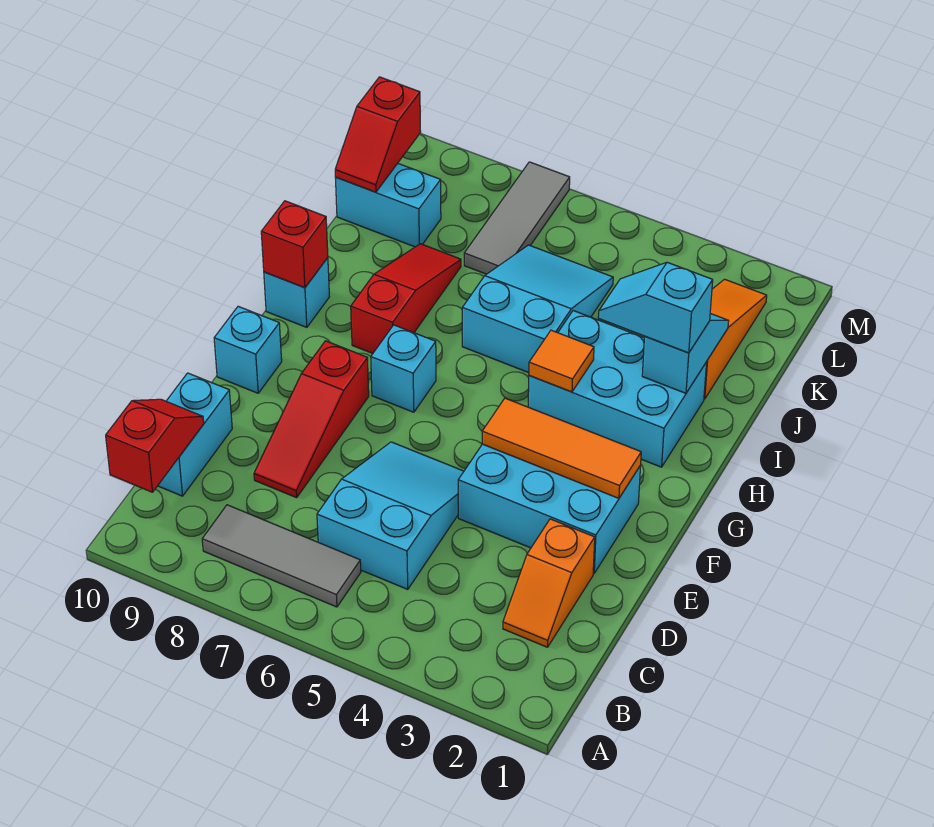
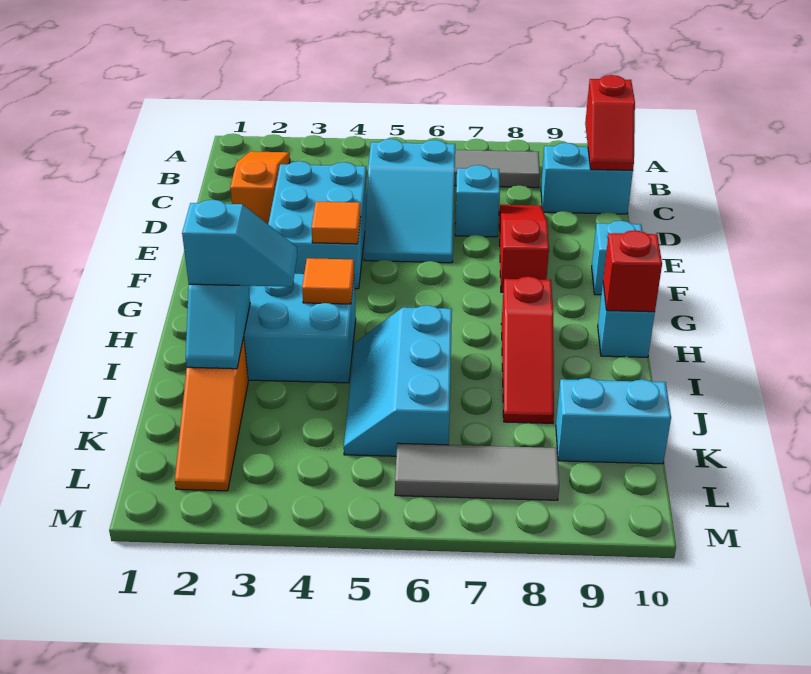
orange 1x2 slope [503,519,595,647] -> orange 1x3 slope [230,151,290,224]
cyan 1x2 brick [158,373,232,496] -> cyan 1x2 brick turned to [541,143,633,214]
cyan 2x3 brick [458,444,641,573] -> cyan 2x3 brick turned to [268,161,367,289]
orange 1x3 tile [482,398,641,498] -> orange 1x1 tile [311,202,361,244]
cyan 1x1 brick [371,325,436,412] -> cyan 1x1 brick moved to [455,165,500,237]
cyan 2x3 slope [462,245,613,373] -> cyan 2x3 slope turned to [344,305,452,456]
grey 1x3 tile [464,162,570,274] -> grey 1x3 tile turned to [395,443,559,500]
red 1x2 slope [335,77,421,192] -> none

